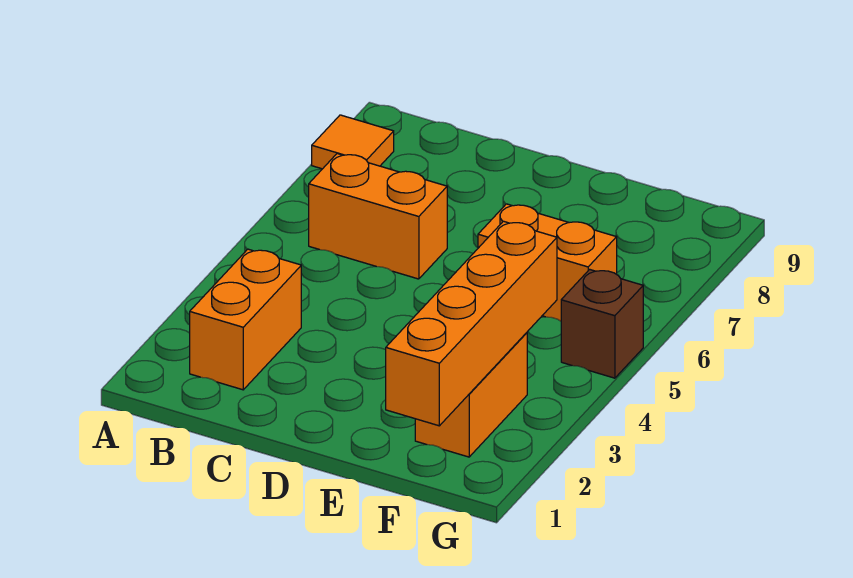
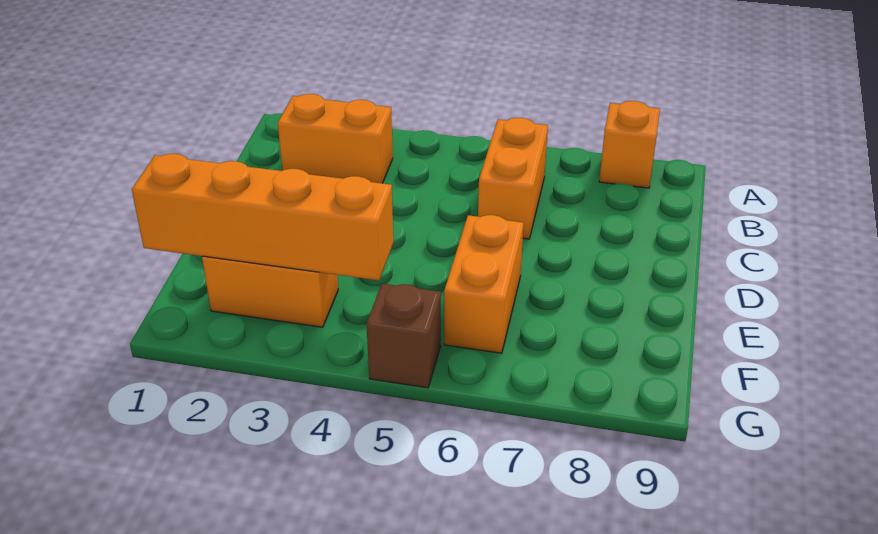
orange 1x1 tile [312,115,394,169] -> orange 1x1 brick [599,101,660,188]

